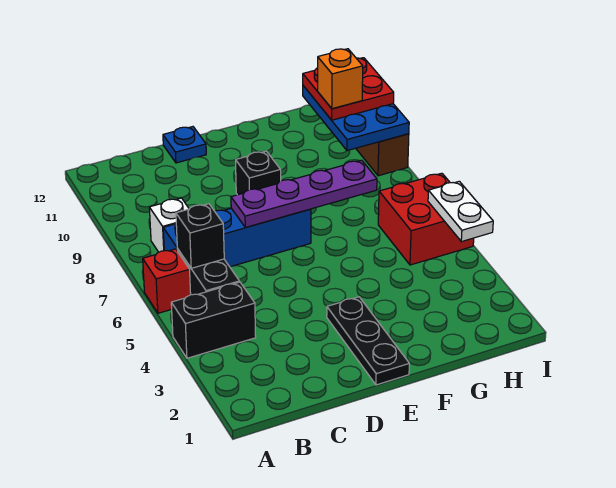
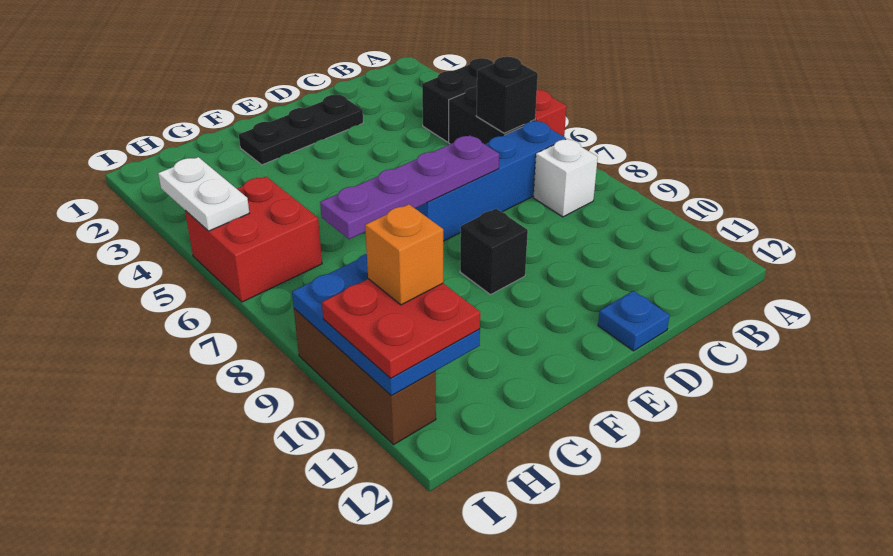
black 1x3 plate [327,297,409,385] -> black 1x3 plate turned to [239,95,363,165]

